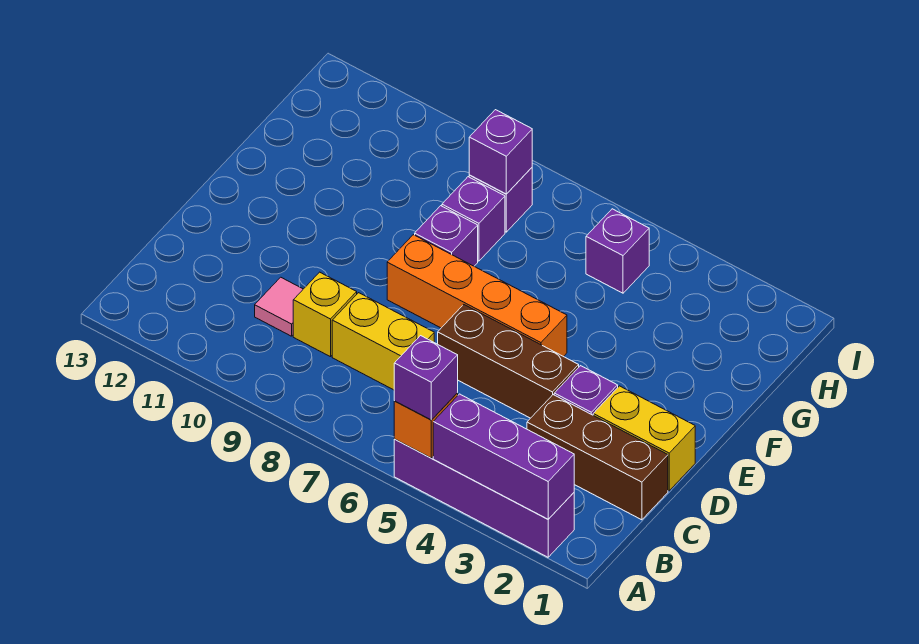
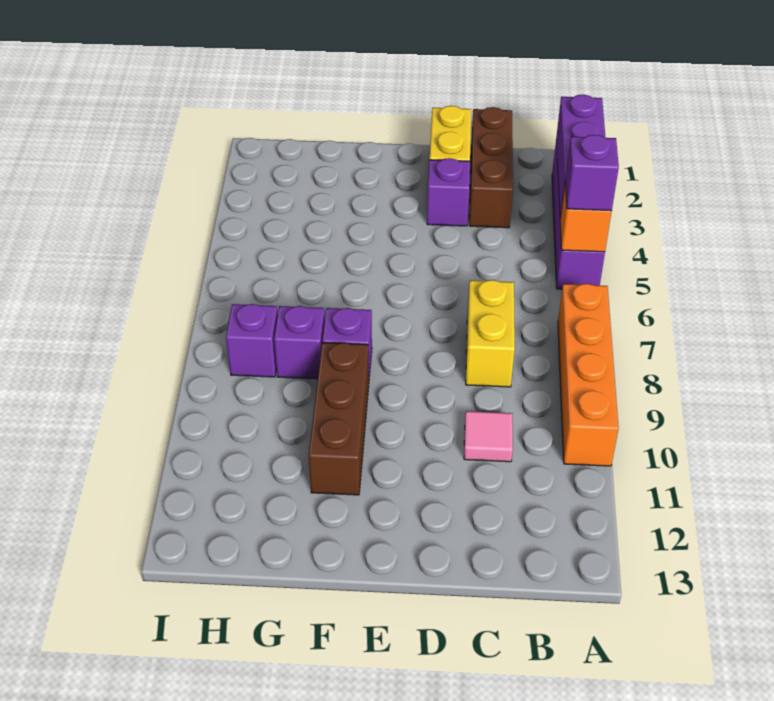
yellow 1x1 brick [293,272,357,357] -> none
brown 1x3 brick [438,305,579,418] -> brown 1x3 brick moved to [309,343,369,495]
orange 1x4 brick [387,235,567,357] -> orange 1x4 brick moved to [558,284,619,466]
purple 1x1 brick [586,209,649,293] -> none
purple 1x1 brick [469,110,532,194] -> none

